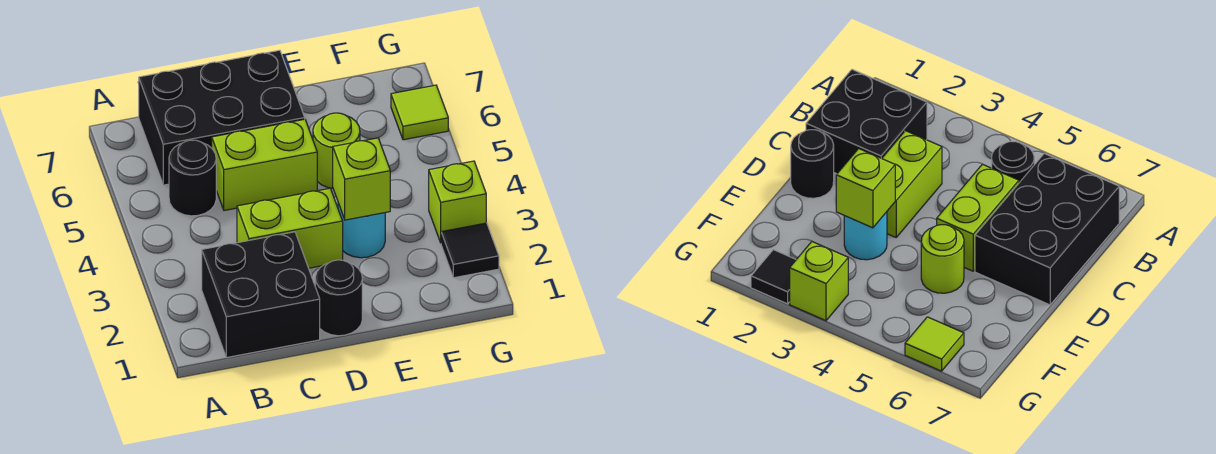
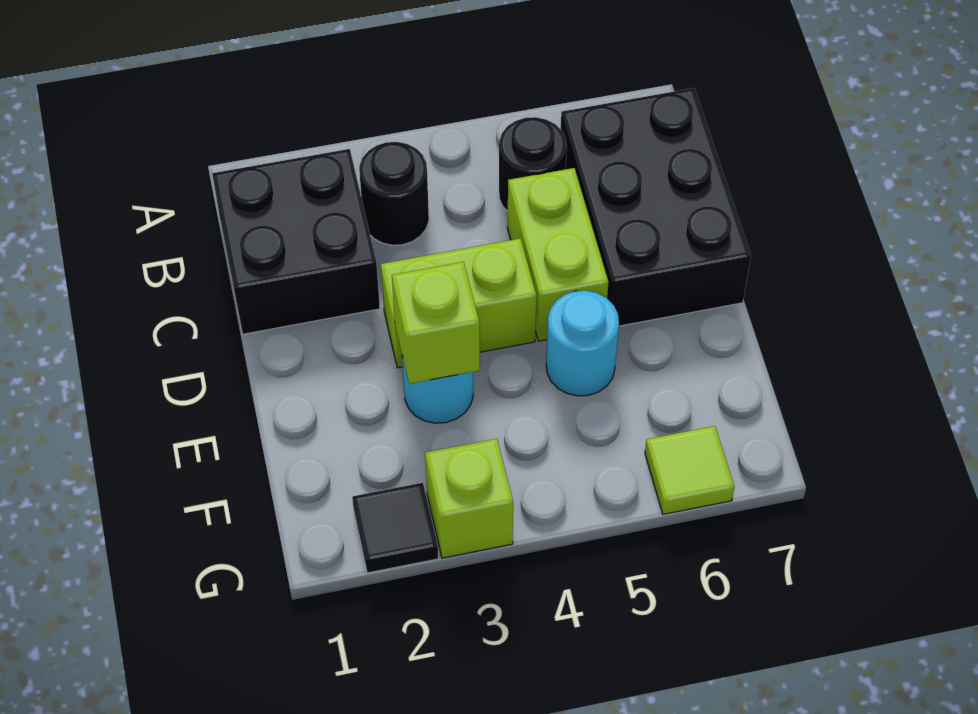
lime 1x2 brick [237,188,343,268] -> lime 1x2 brick turned to [381,238,536,368]
black 1x1 round brick [315,260,362,336] -> black 1x1 round brick moved to [359,142,429,245]
lime 1x1 round brick [313,113,360,188] -> cyan 1x1 round brick [546,291,619,396]

